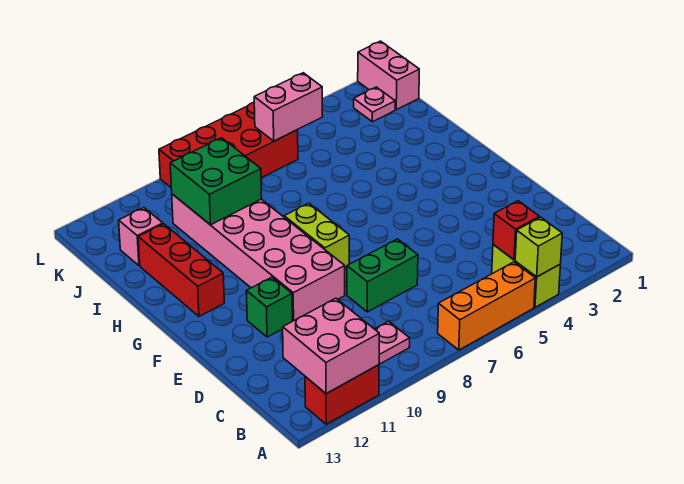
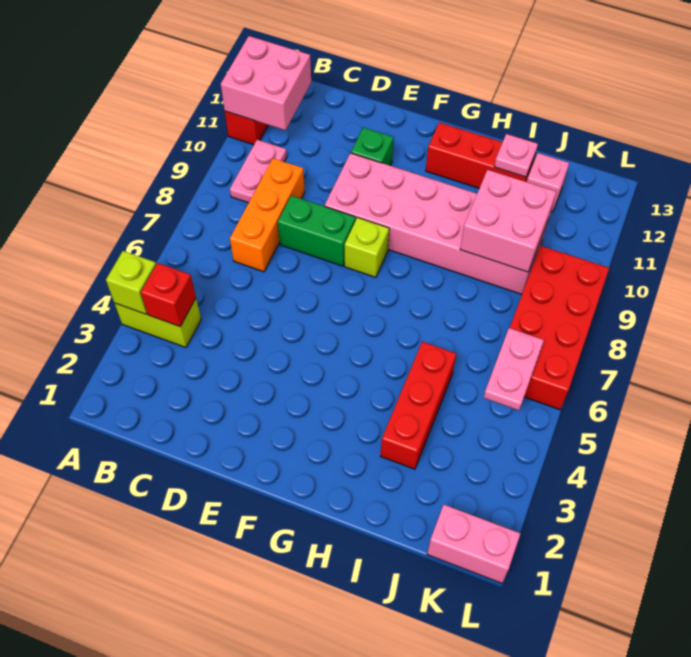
orange 1x3 brick [438,262,535,350] -> orange 1x3 brick moved to [230,158,305,272]
green 1x2 brick [347,239,418,312] -> green 1x2 brick turned to [278,196,356,266]
lime 1x2 brick [284,203,349,267] -> lime 1x1 brick [345,218,389,277]
none -> red 1x3 brick [381,342,456,469]
green 2x2 brick [170,138,262,225] -> pink 2x2 brick [460,170,556,272]
pink 1x1 plate [354,87,395,122] -> pink 1x1 plate moved to [494,134,538,177]
pink 1x2 brick [254,73,323,141] -> pink 1x2 plate [483,328,544,410]

